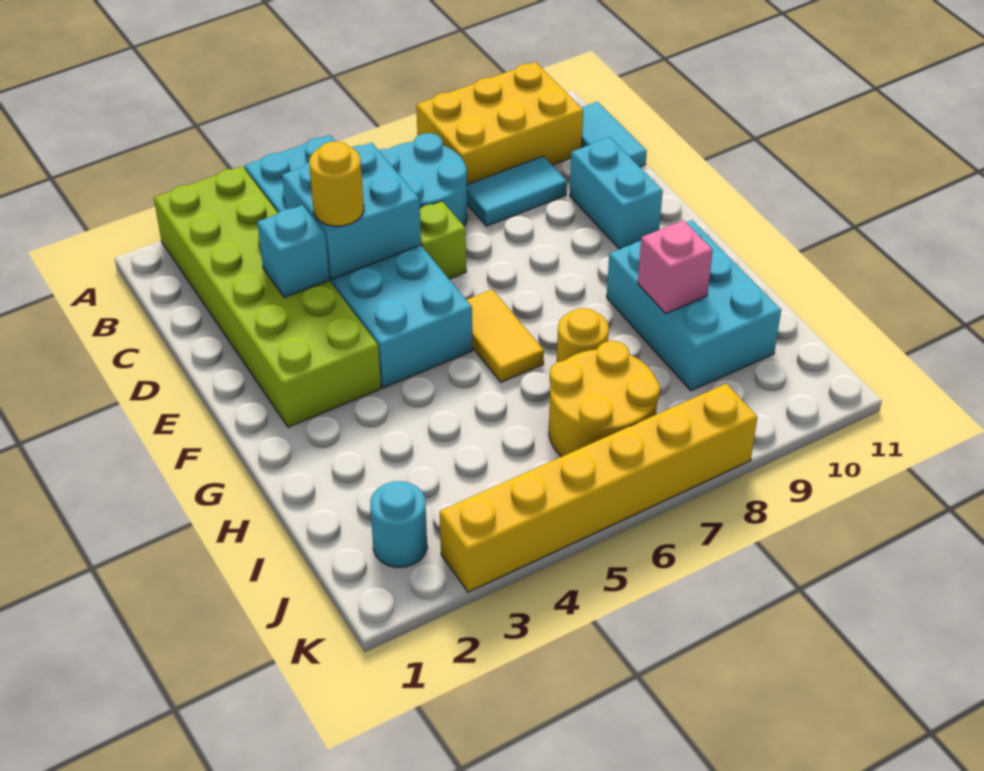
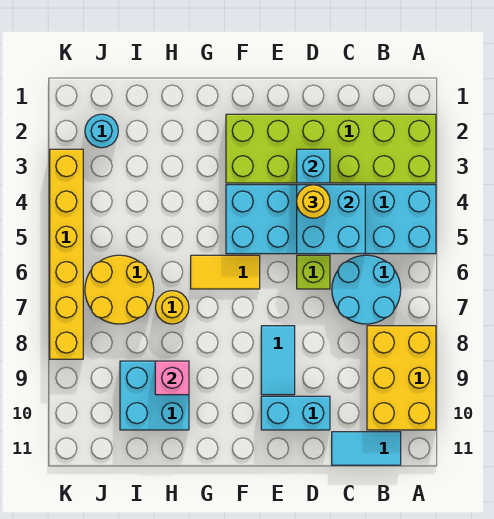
cyan 1x2 tile [467,156,567,226] -> cyan 1x2 tile moved to [261,326,295,395]
cyan 2x3 brick [607,220,781,391] -> cyan 2x2 brick [120,361,189,430]

